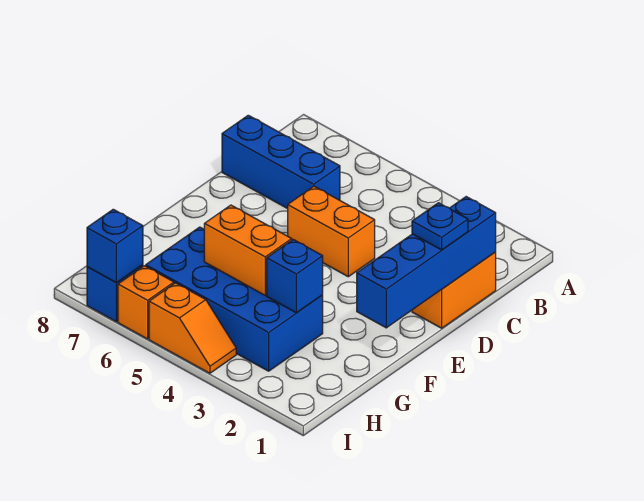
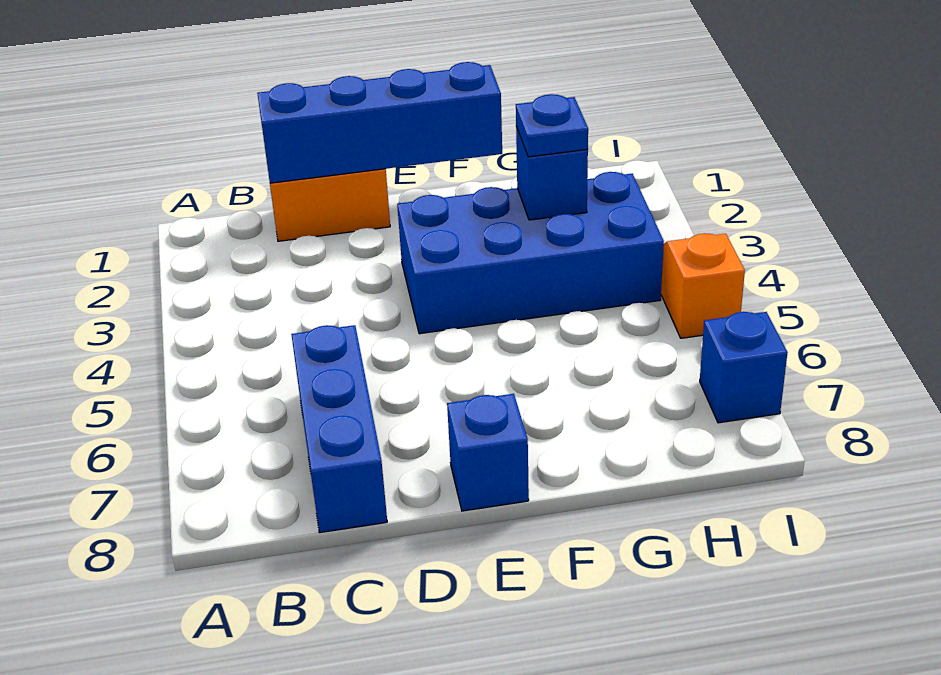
blue 1x1 plate [412,203,468,250] -> blue 1x1 plate moved to [516,94,588,157]
orange 1x2 brick [288,186,375,277] -> none
blue 2x4 brick [146,227,323,371] -> blue 2x4 brick turned to [397,172,664,334]
orange 1x2 brick [204,205,292,295] -> none
orange 1x1 brick [118,266,174,339] -> none
blue 1x1 brick [87,209,143,283] -> blue 1x1 brick moved to [447,394,529,511]

